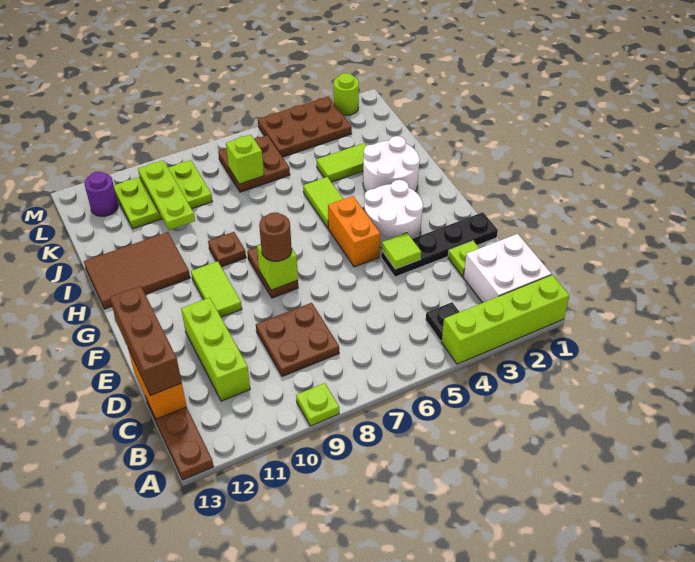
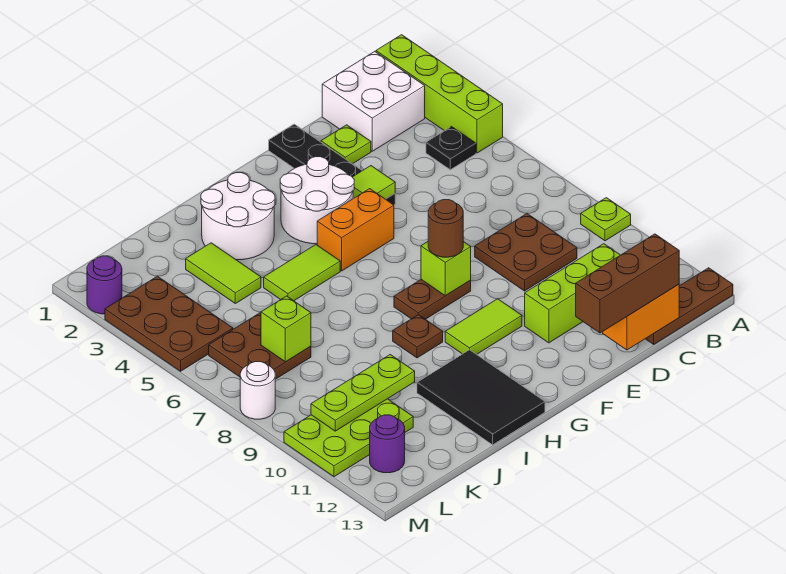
brown 2x3 tile [84,232,190,309] -> black 2x3 tile [417,350,545,445]
lime 2x3 plate [114,160,212,229] -> lime 2x3 plate turned to [284,399,413,477]
lime 1x1 round brick [334,73,359,115] -> purple 1x1 round brick [87,256,122,314]
none -> white 1x1 round brick [240,362,275,419]

